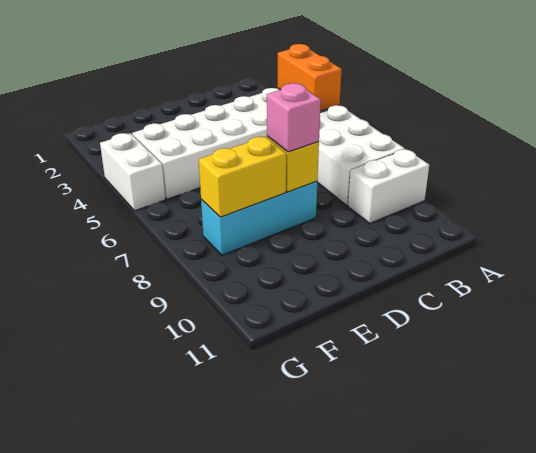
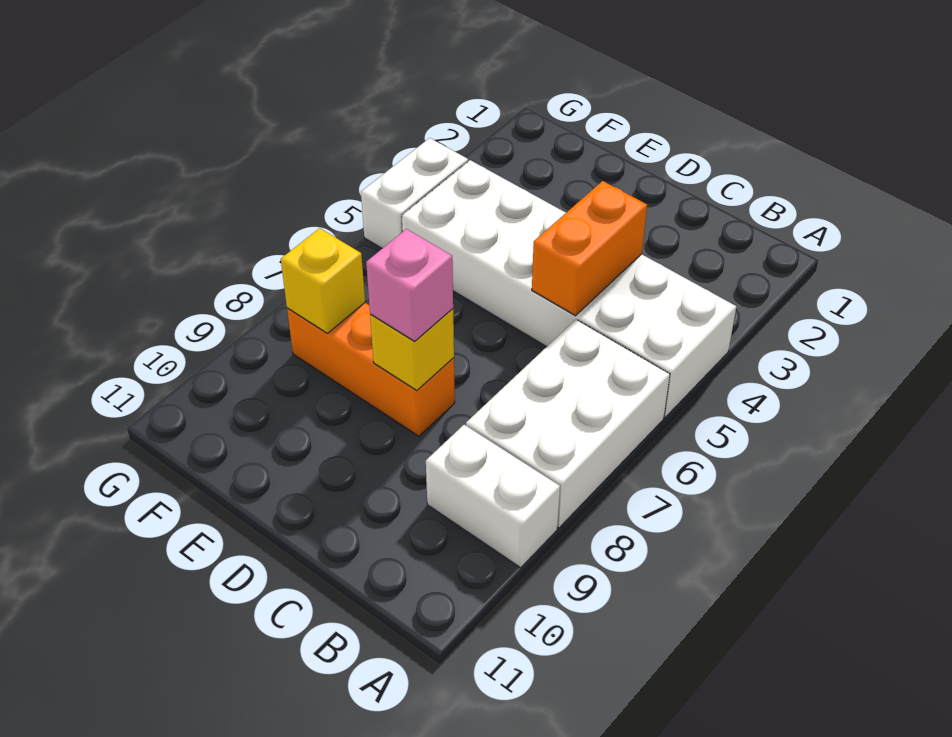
orange 1x2 brick [277,44,342,111] -> orange 1x2 brick moved to [532,181,647,316]
cyan 1x3 brick [201,181,317,255] -> orange 1x3 brick [287,303,455,436]
yellow 1x2 brick [199,137,286,217] -> yellow 1x1 brick [281,228,365,333]

